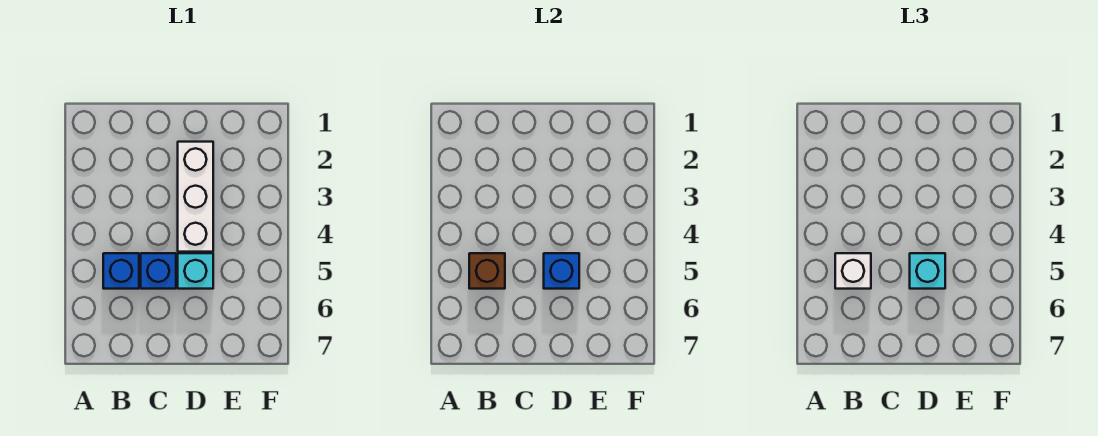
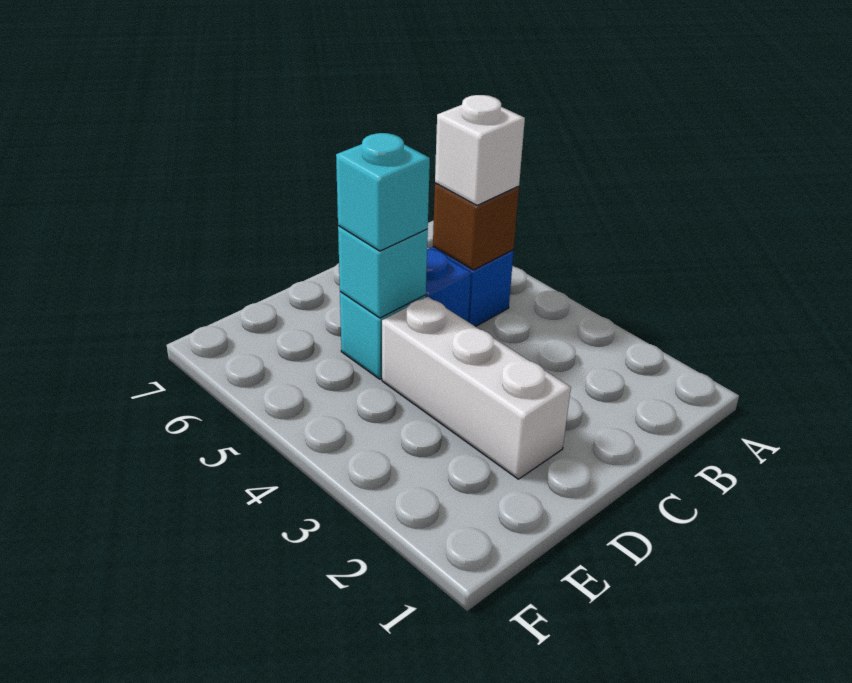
blue 1x1 brick [544,253,579,289] -> cyan 1x1 brick [338,226,428,318]

